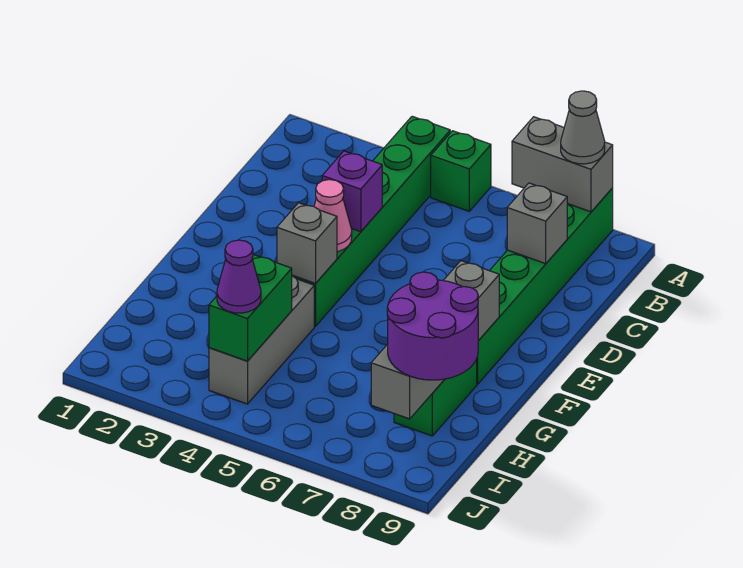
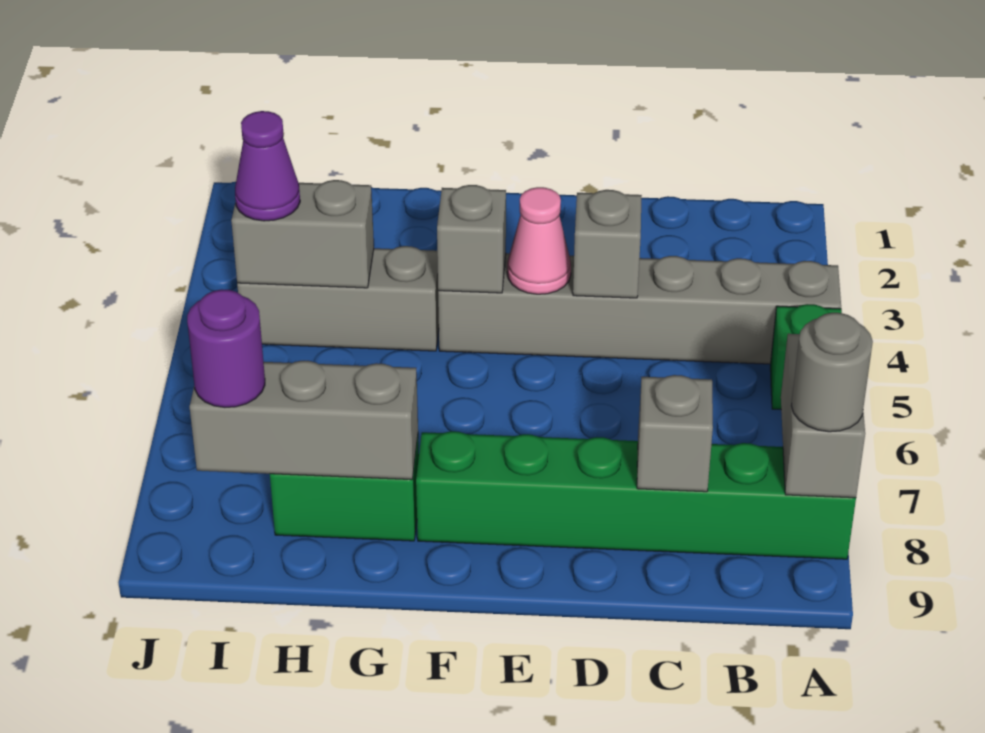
green 1x6 brick [293,116,450,326] -> grey 1x6 brick [438,253,841,364]
grey 1x1 cone [561,91,605,164] -> grey 1x1 round brick [791,313,873,432]
purple 1x1 brick [322,151,382,232] -> grey 1x1 brick [573,190,642,298]
grey 1x4 brick [371,261,499,419] -> grey 1x3 brick [190,361,418,480]
green 1x2 brick [209,255,292,361] -> grey 1x2 brick [231,180,374,288]
purple 2x2 round brick [387,272,478,380] -> purple 1x1 round brick [187,289,265,407]

